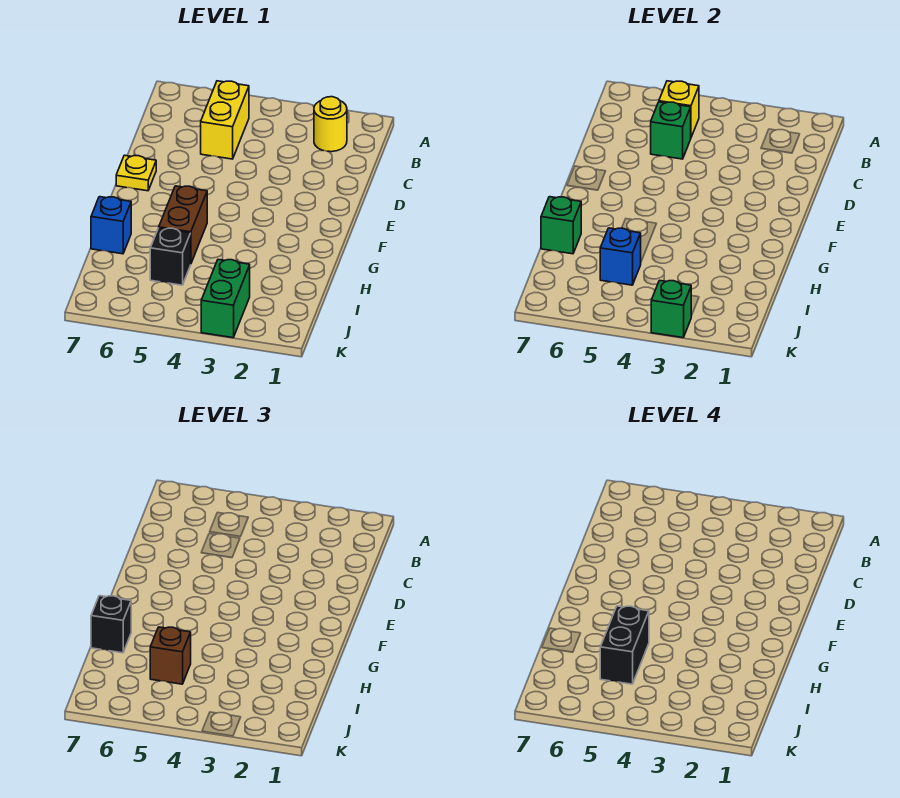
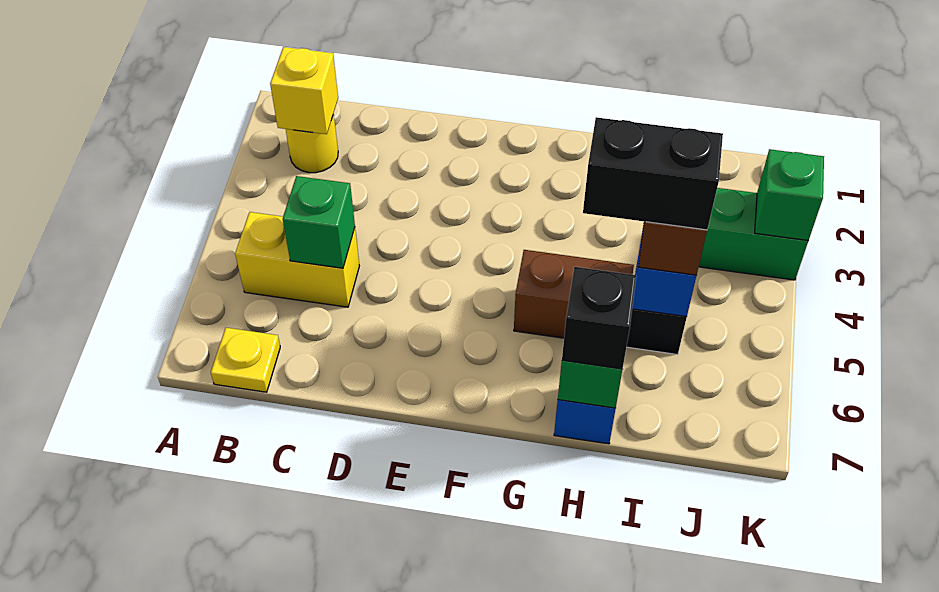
yellow 1x1 brick [659,81,699,137] -> yellow 1x1 brick moved to [270,47,338,134]
yellow 1x1 plate [116,155,156,191] -> yellow 1x1 plate moved to [211,328,280,392]

